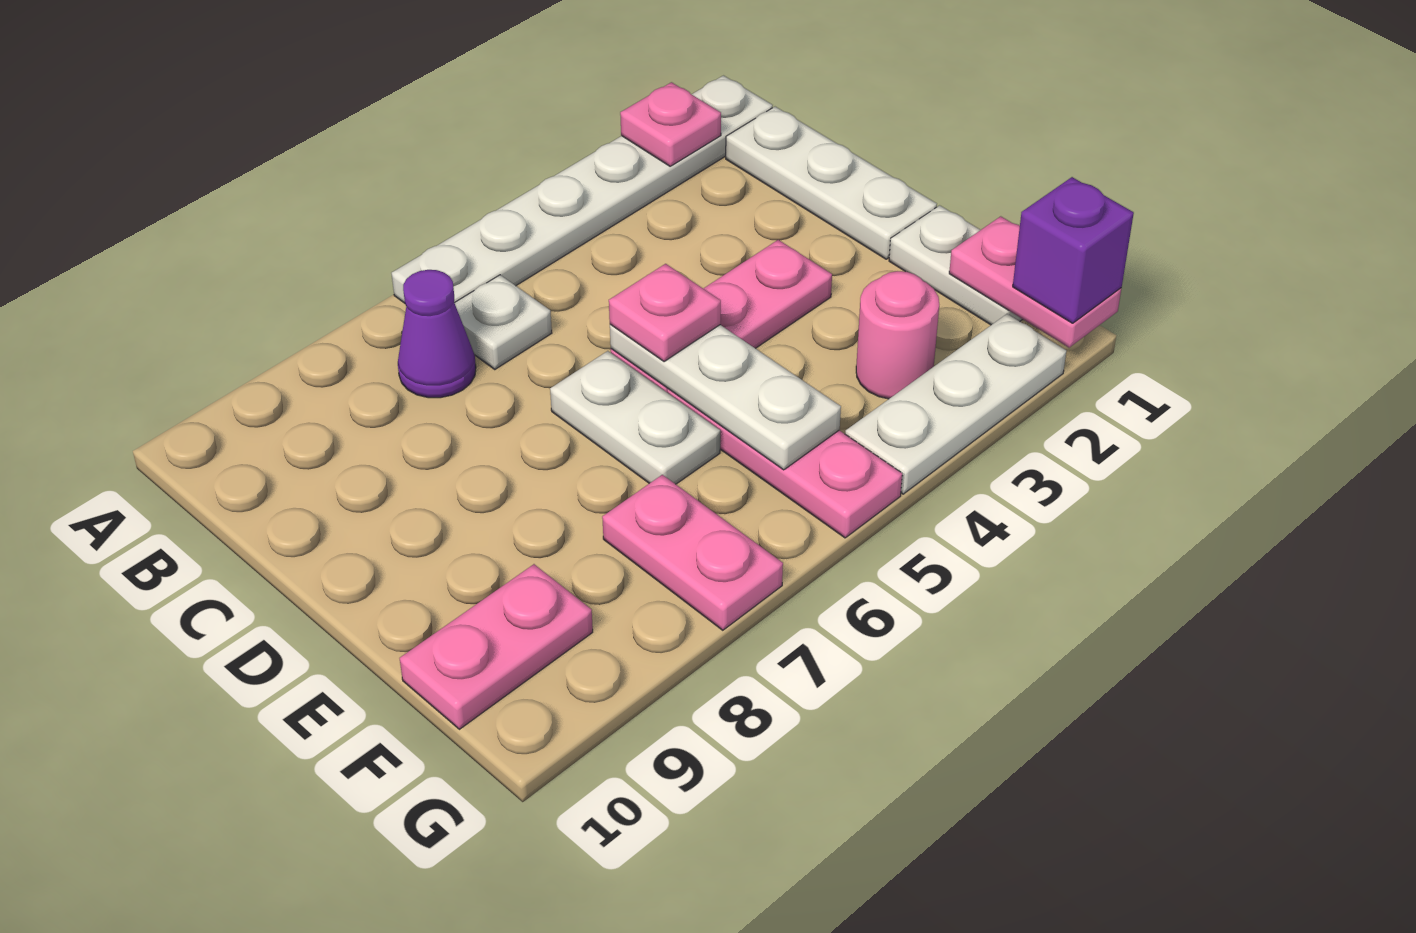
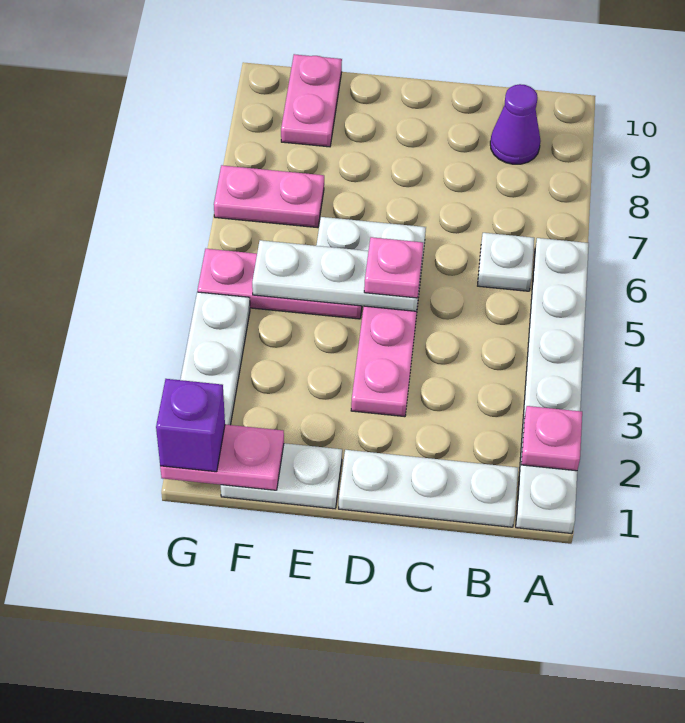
purple 1x1 cone [398,270,476,398] -> purple 1x1 cone moved to [490,84,540,164]
pink 1x1 round brick [856,271,939,399] -> none

